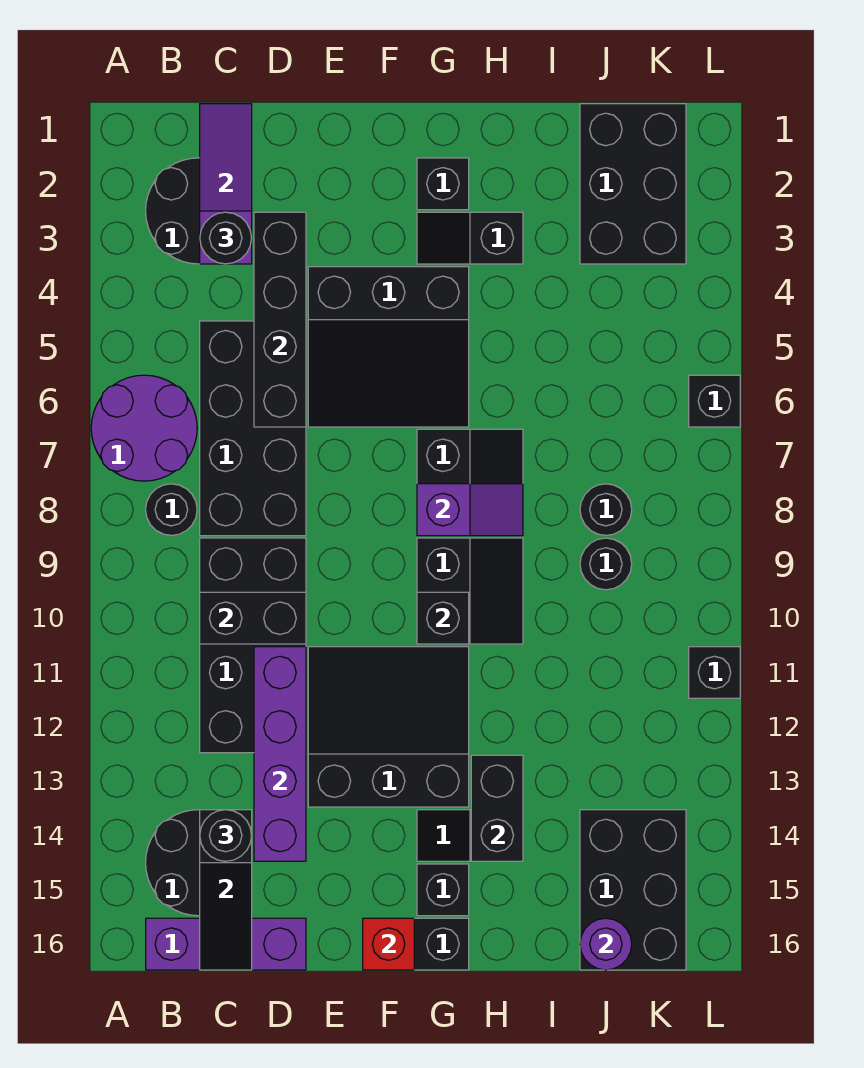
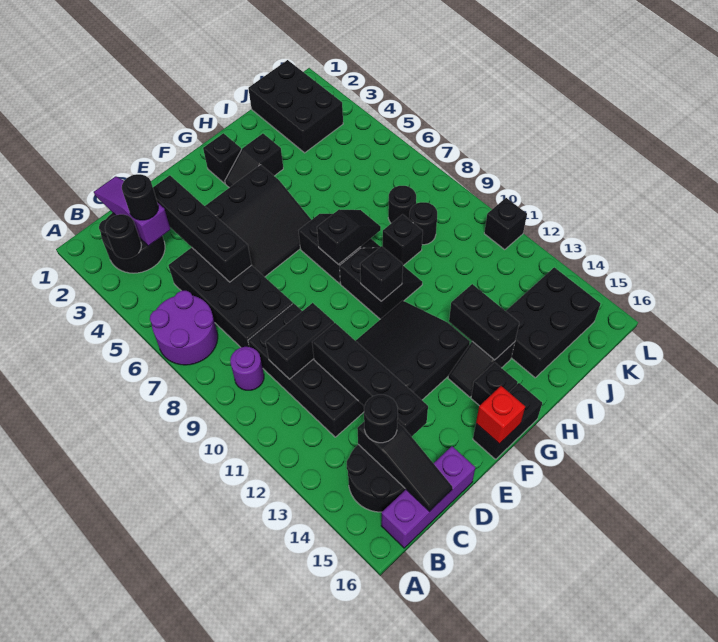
black 1x1 round brick [146,484,197,535] -> black 1x1 round brick moved to [105,214,141,259]
purple 1x4 brick [254,647,306,861] -> black 1x4 brick [312,323,428,437]
purple 1x2 slope [417,484,523,536] -> black 1x2 slope [317,209,381,265]
black 2x3 brick [580,810,686,970] -> black 2x3 brick turned to [506,267,601,378]
purple 1x1 round brick [580,918,632,970] -> purple 1x1 round brick moved to [230,347,264,390]
black 1x1 brick [689,375,740,427] -> black 1x1 brick moved to [383,214,423,266]

